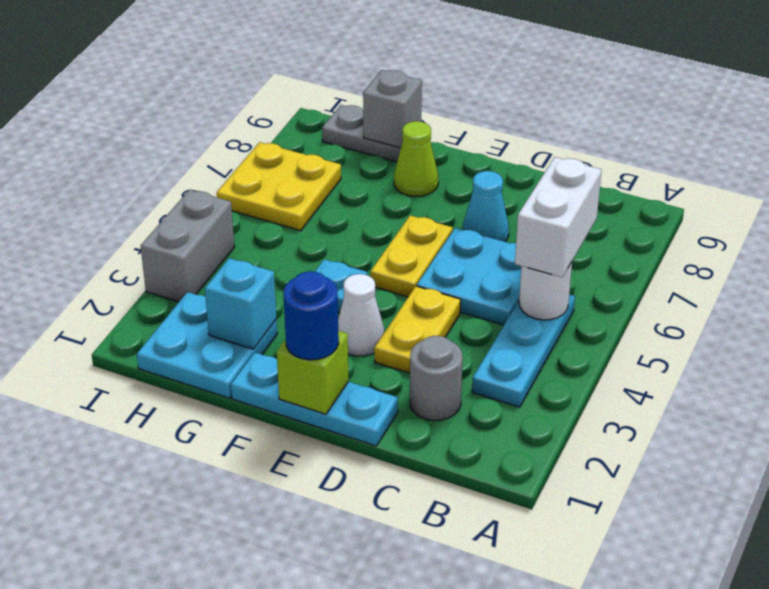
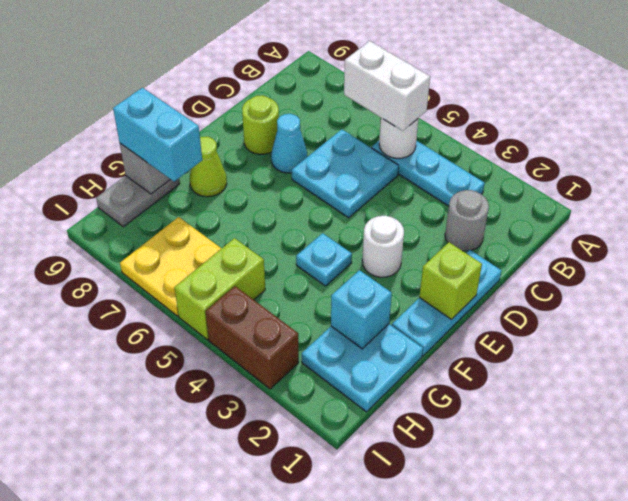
yellow 1x2 plate [374,286,461,373] -> none
none -> lime 1x1 round brick [242,95,279,154]
blue 1x1 round brick [284,271,339,360] -> none
white 1x1 cone [338,274,384,356] -> white 1x1 round brick [362,216,404,277]
yellow 1x2 plate [370,215,453,297] -> none
none -> cyan 1x2 brick [113,88,202,182]
none -> lime 1x2 brick [174,238,265,340]
grey 1x2 brick [141,190,234,302] -> brown 1x2 brick [205,286,299,389]

